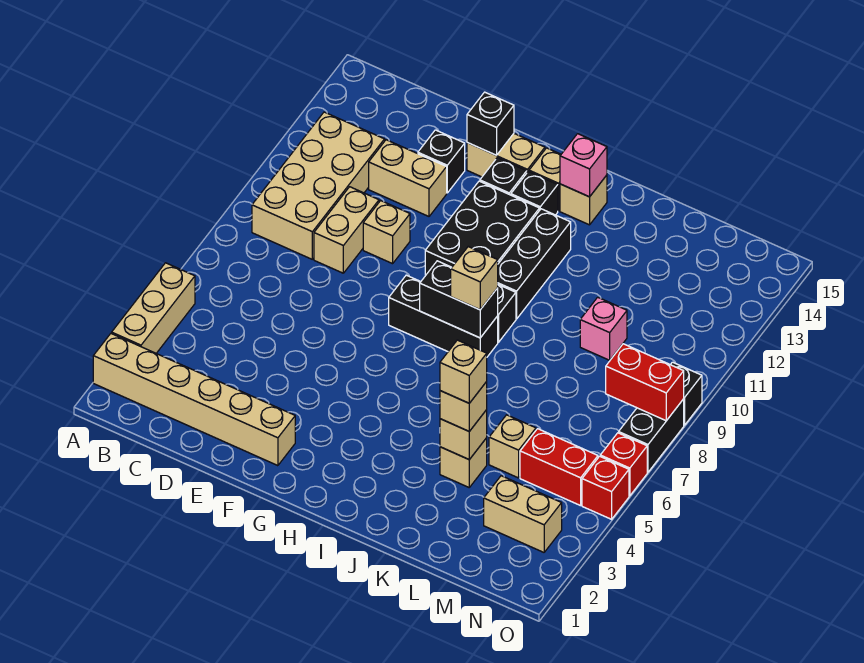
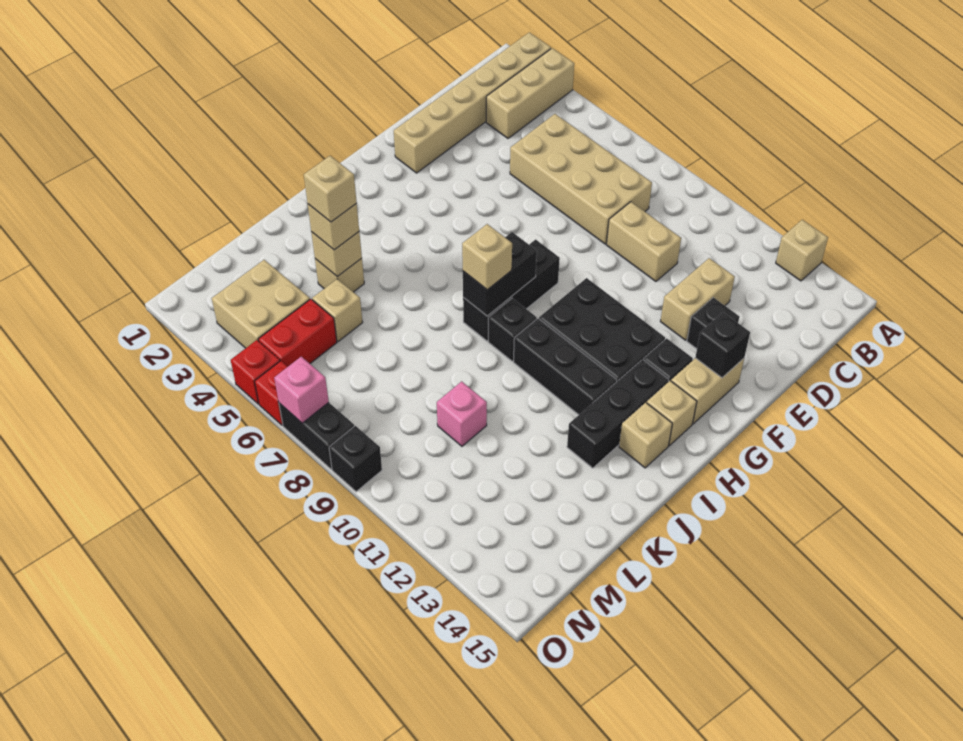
tan 1x3 brick [112,263,195,353] -> tan 1x3 brick turned to [486,48,574,138]
tan 2x4 brick [252,112,385,259] -> tan 2x4 brick moved to [510,114,652,244]
tan 1x1 brick [363,201,410,264] -> tan 1x1 brick moved to [776,220,828,281]
black 1x1 brick [511,171,558,215] -> black 1x3 brick [567,360,669,468]
pink 1x1 brick [560,134,607,197] -> pink 1x1 brick moved to [274,357,329,423]
tan 1x2 brick [484,476,562,552] -> tan 2x2 brick [212,260,310,348]
red 1x2 brick [606,344,684,421] -> none

